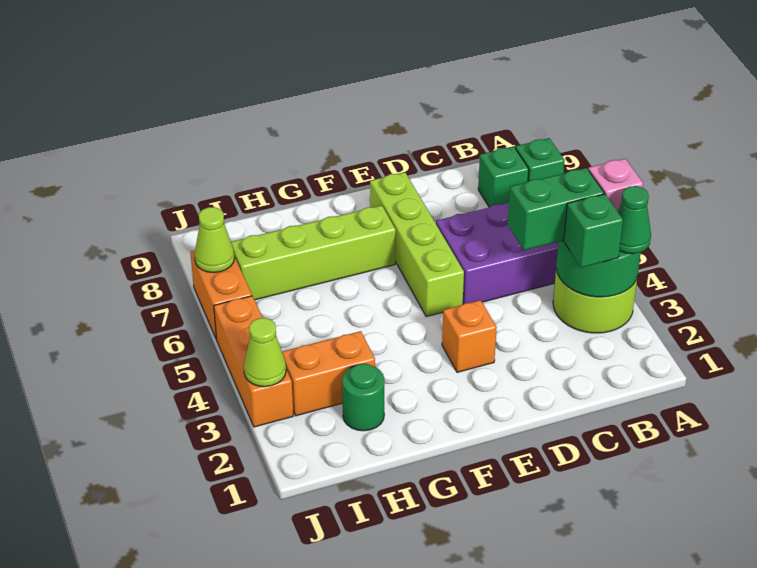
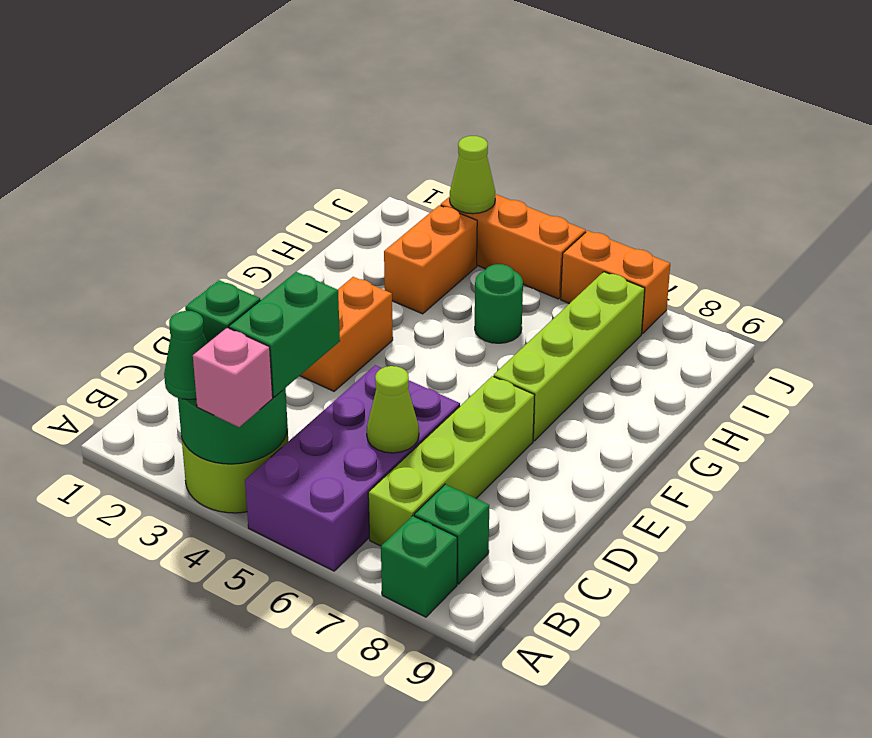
orange 1x1 brick [442,300,497,372] -> orange 1x2 brick [300,277,393,391]
lime 1x4 brick [370,172,464,317] -> lime 1x4 brick turned to [368,376,535,546]
green 1x1 round brick [342,364,384,431] -> green 1x1 round brick moved to [475,264,523,343]
lime 1x1 cone [194,207,235,273] -> lime 1x1 cone moved to [367,366,419,453]

